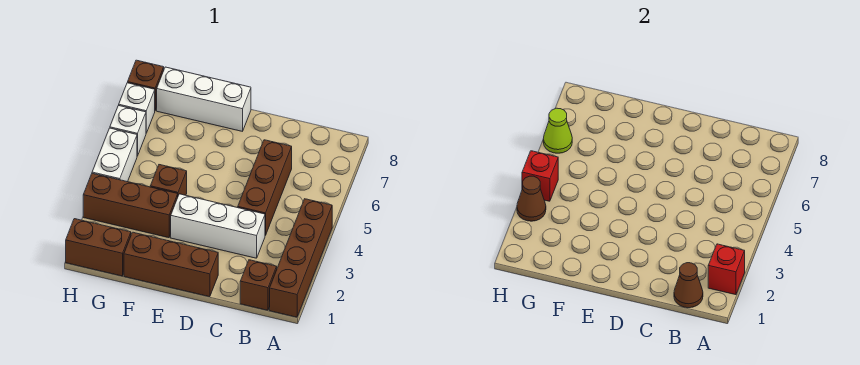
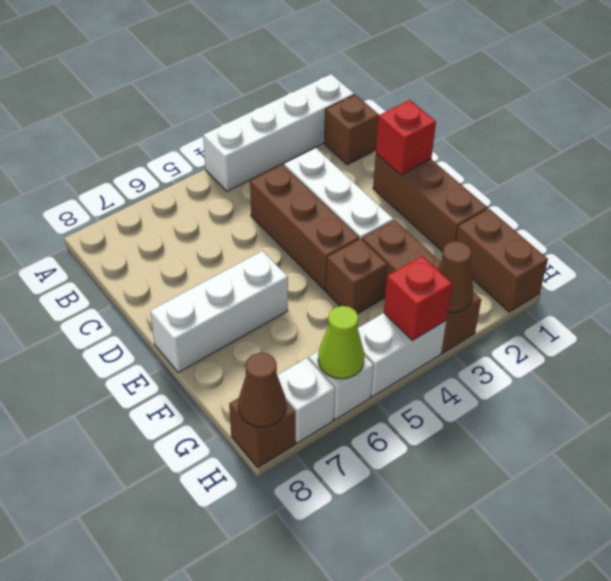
brown 1x4 brick [270,199,332,317] -> white 1x4 brick [203,74,354,191]
red 1x1 brick [708,244,745,295] -> red 1x1 brick moved to [376,100,436,175]
brown 1x1 cone [674,263,703,308] -> brown 1x1 cone moved to [238,353,286,427]
brown 1x3 brick [238,140,292,235] -> brown 1x3 brick turned to [250,165,359,290]
white 1x3 brick [157,67,251,131] -> white 1x3 brick turned to [150,251,288,373]

